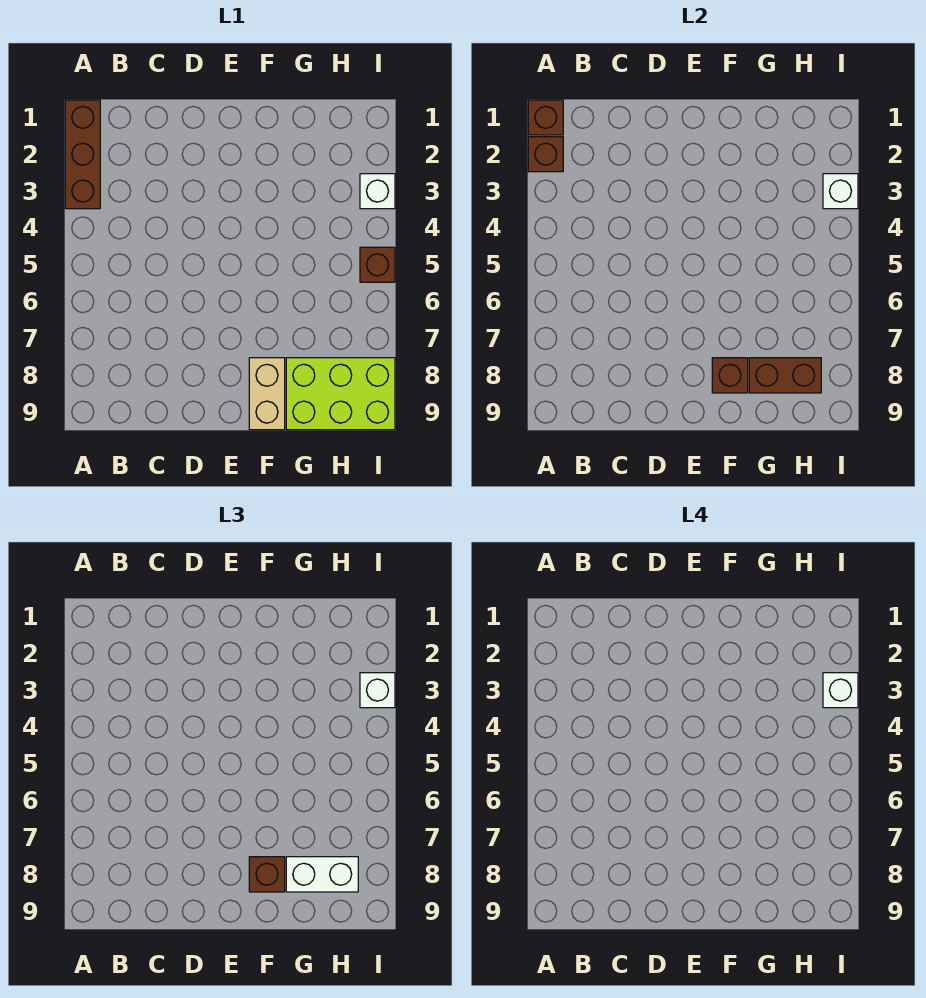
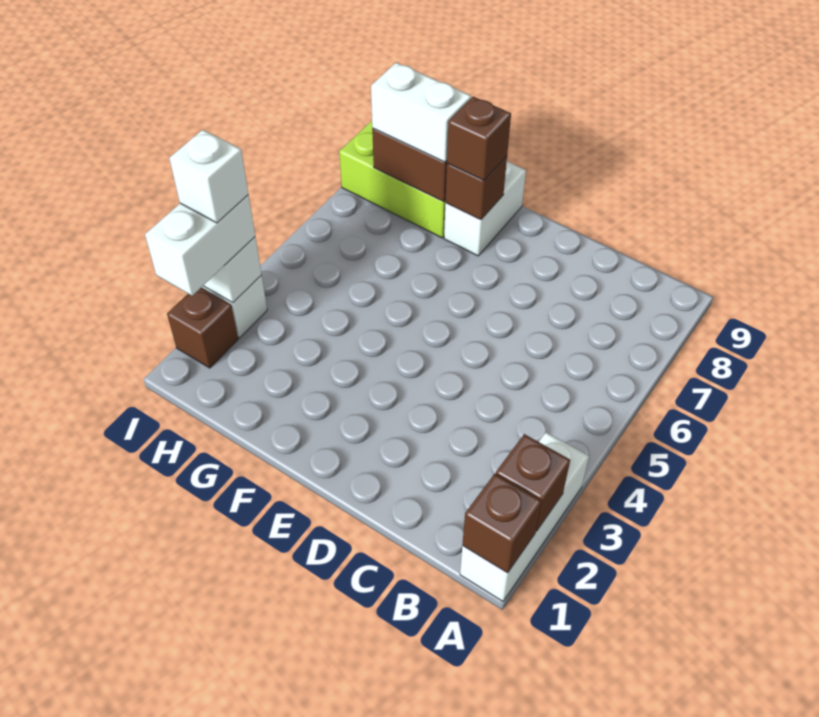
brown 1x3 brick [65,100,100,209] -> white 1x3 brick [460,432,589,601]
tan 1x2 brick [249,358,285,430] -> white 1x2 brick [444,161,526,256]
white 1x1 brick [360,673,395,708] -> white 1x2 brick [145,195,255,296]
brown 1x1 brick [360,247,395,282] -> brown 1x1 brick moved to [167,288,238,368]

